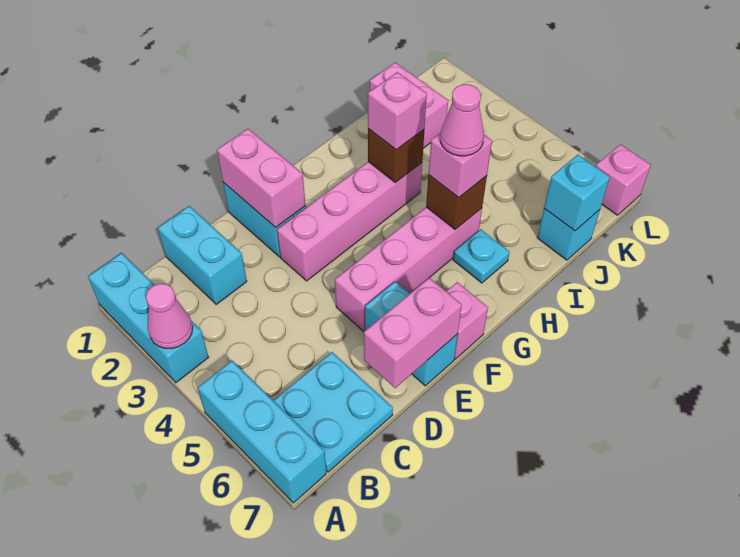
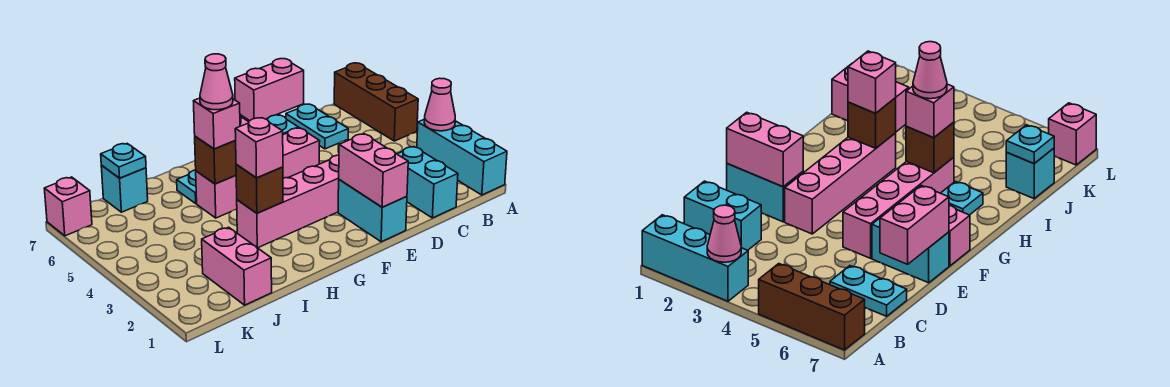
cyan 1x3 brick [198,361,326,503] -> brown 1x3 brick [334,63,418,141]
cyan 2x2 plate [273,352,393,472] -> cyan 1x2 plate [286,104,348,149]
cyan 1x1 brick [544,155,610,231] -> cyan 1x1 plate [101,144,146,178]

